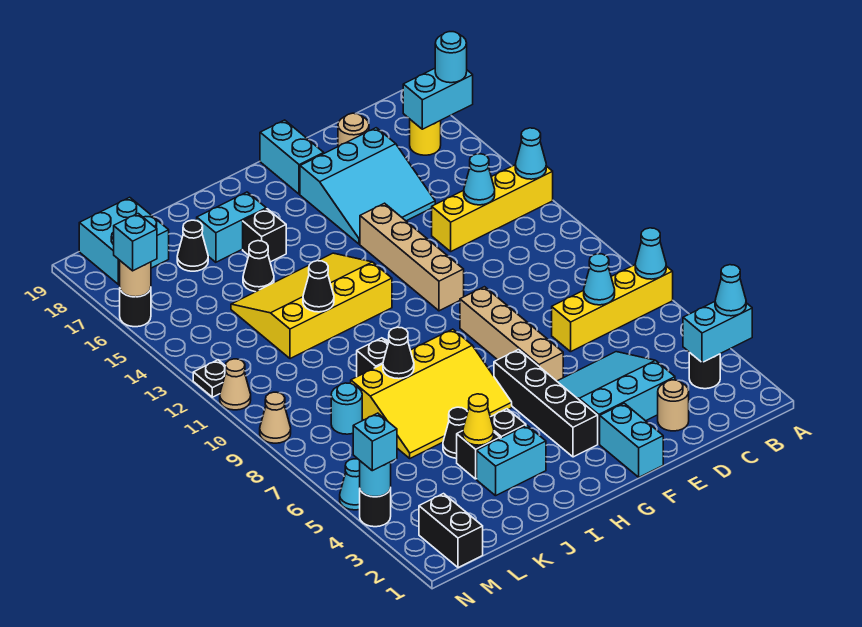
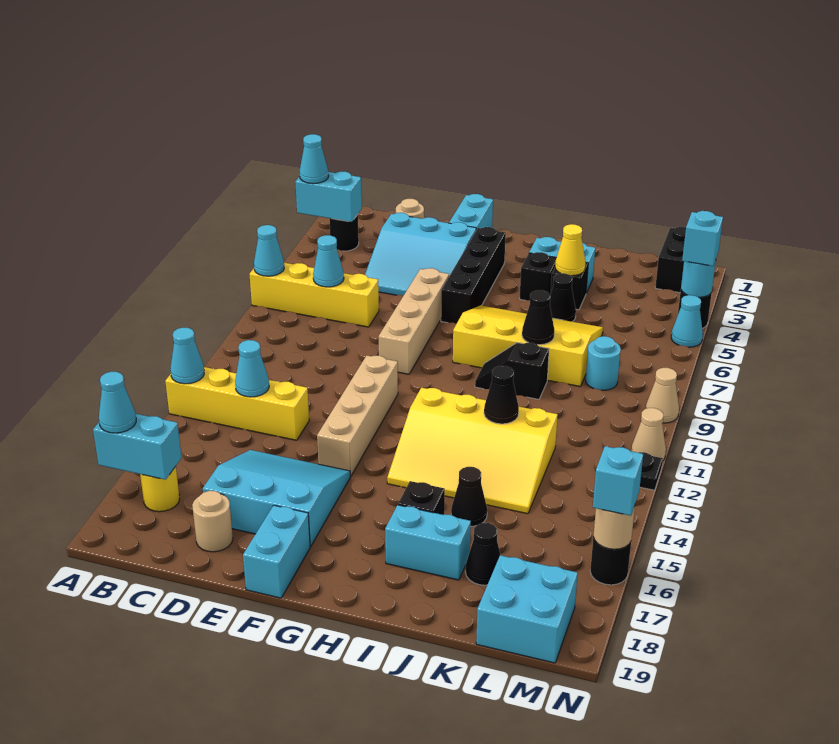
cyan 1x1 round brick [435,32,467,83] -> cyan 1x1 cone [99,372,136,433]

